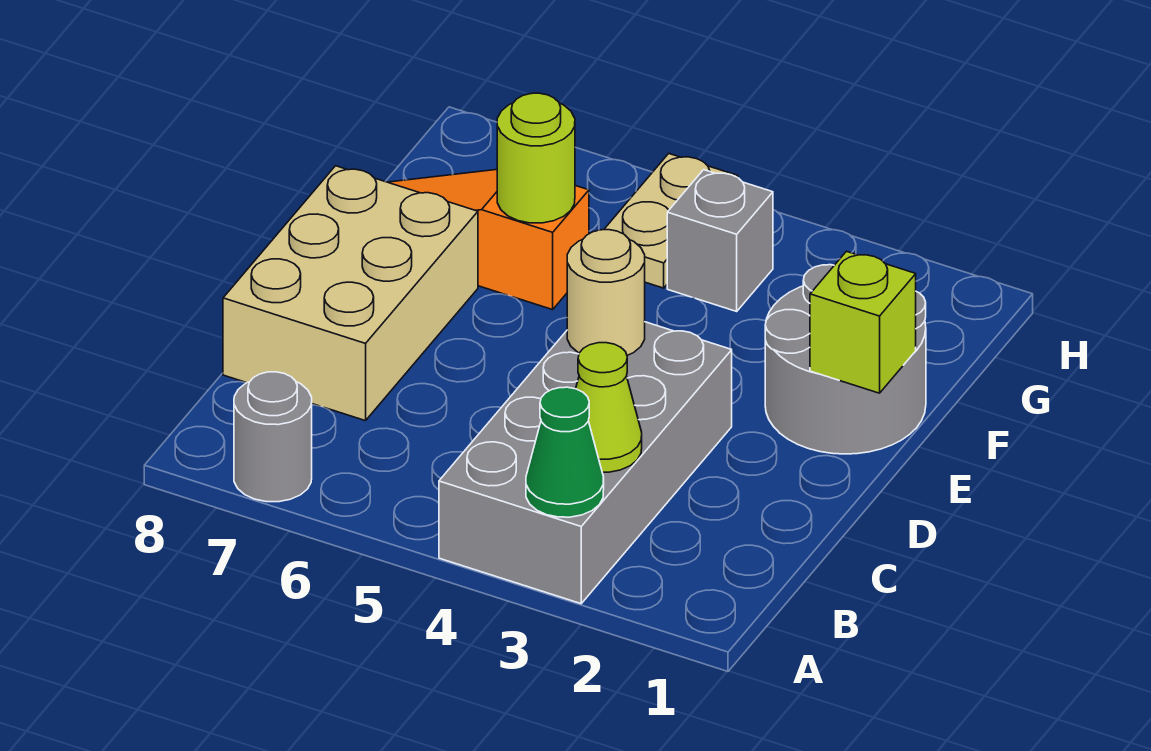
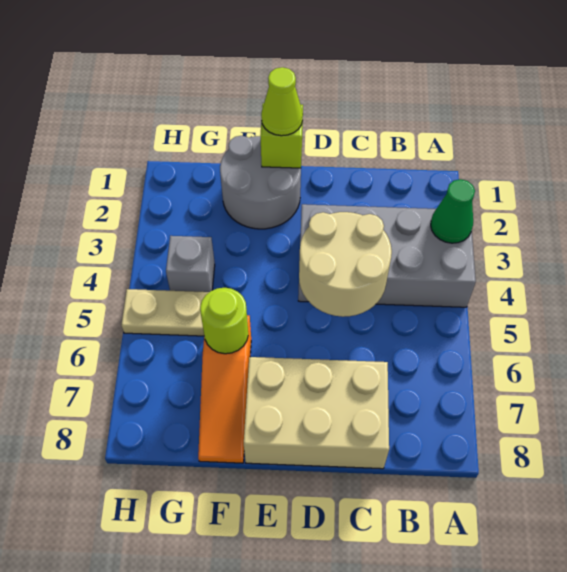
grey 1x1 round brick [234,372,312,502] -> none
lime 1x1 cone [576,343,642,472] -> lime 1x1 cone moved to [261,67,303,136]
tan 1x1 round brick [567,230,645,355] -> tan 2x2 round brick [299,212,392,317]

